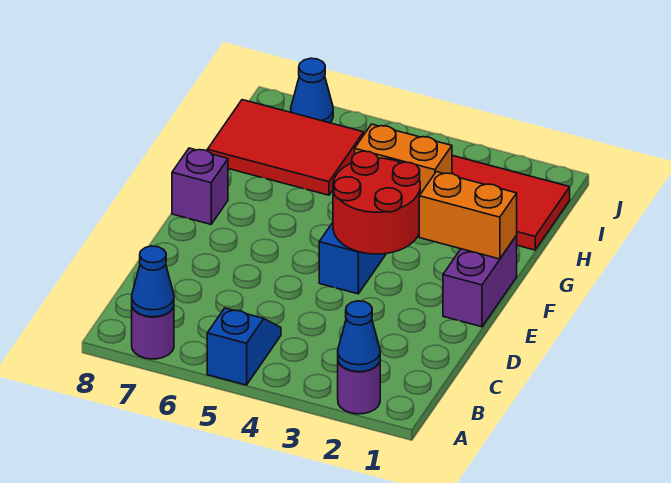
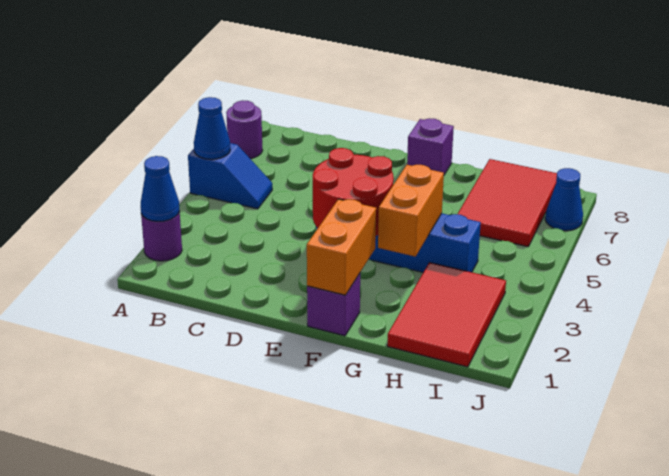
blue 1x1 cone [132,246,174,317] -> blue 1x1 cone moved to [194,97,230,159]
purple 1x2 brick [443,236,517,327] -> purple 1x1 brick [307,274,360,336]

